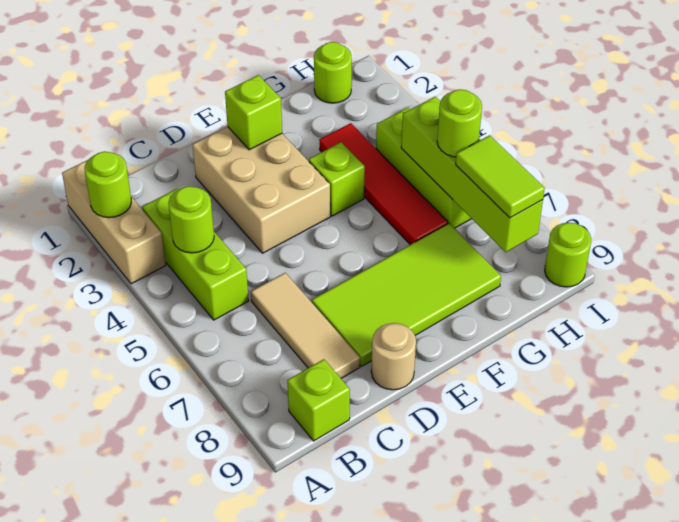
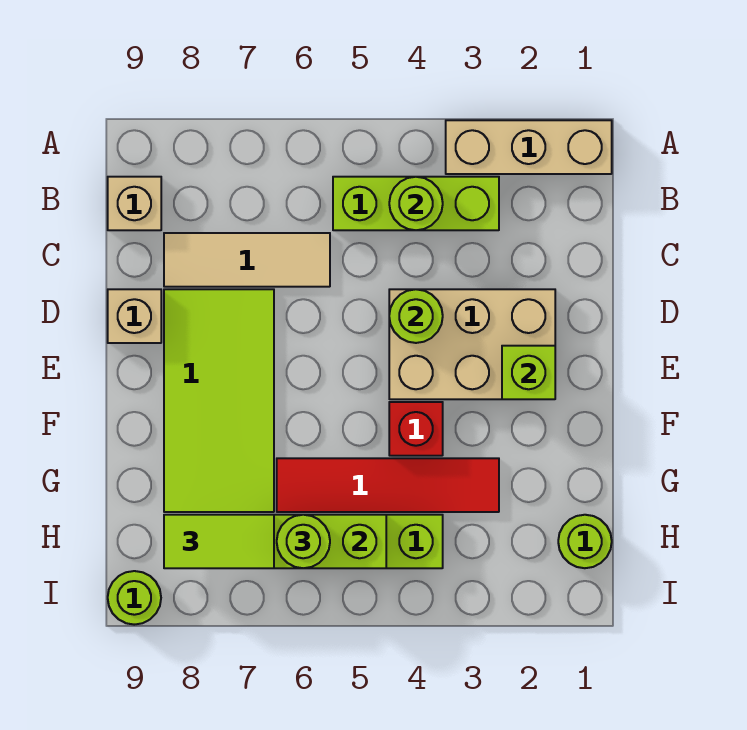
lime 1x1 round brick [84,151,131,218] -> lime 1x1 round brick moved to [389,289,443,343]
lime 1x1 brick [287,359,350,441] -> tan 1x1 brick [108,177,161,230]
tan 1x1 round brick [371,323,416,390] -> tan 1x1 brick [108,289,161,343]
lime 1x1 brick [309,142,365,216] -> red 1x1 brick [389,402,443,456]

